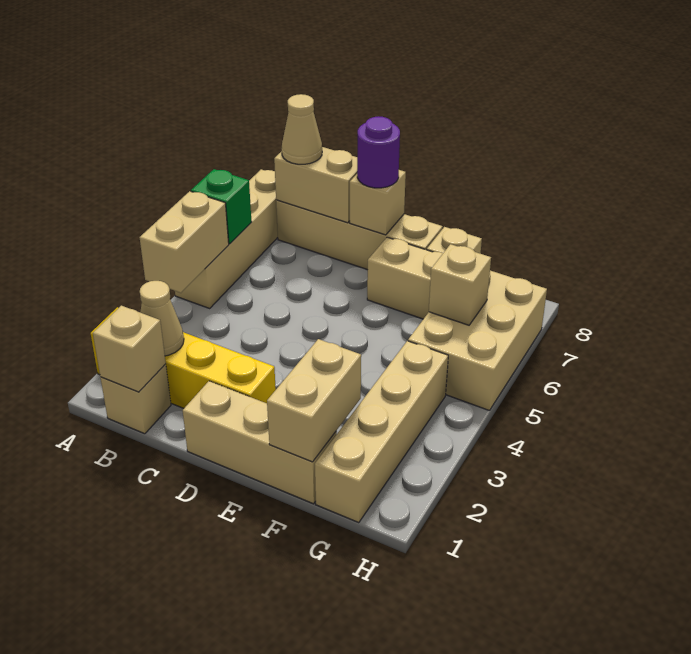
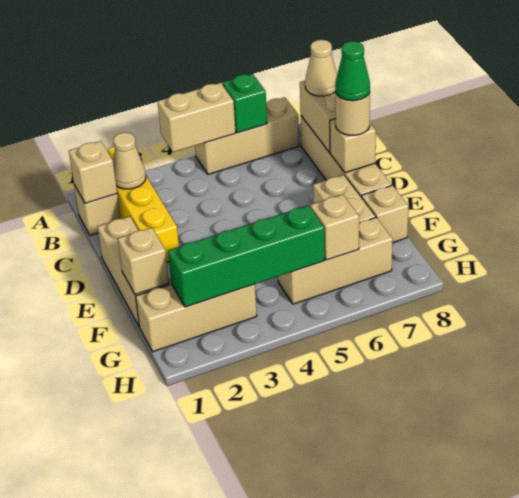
tan 1x4 brick [175,169,278,308] -> tan 1x3 brick [195,97,299,174]
purple 1x1 round brick [357,116,400,188] -> tan 1x1 round brick [335,93,370,135]
none -> green 1x1 cone [335,41,370,101]
tan 1x2 brick [267,339,361,462] -> tan 1x1 brick [118,228,169,294]
tan 1x4 brick [315,341,448,523] -> tan 1x3 brick [136,284,257,352]
none -> green 1x4 brick [168,205,325,307]
tan 2x3 brick [408,271,547,411] -> tan 1x3 brick [278,217,393,304]

